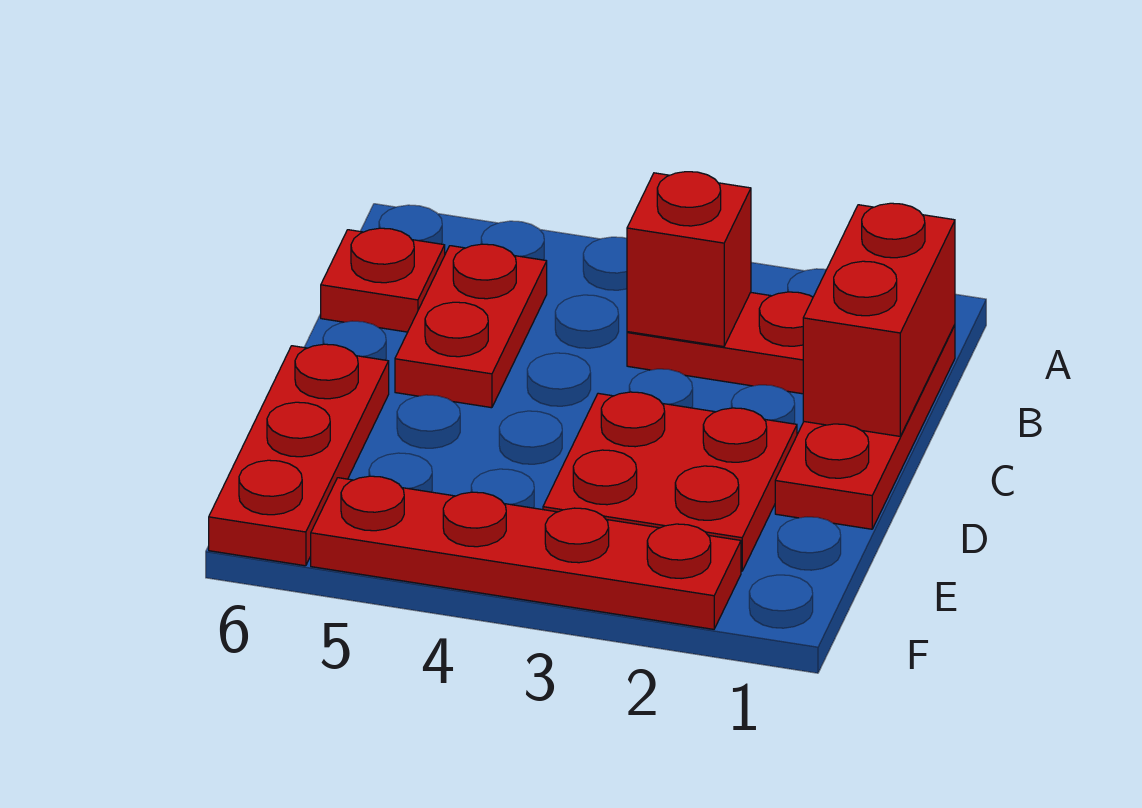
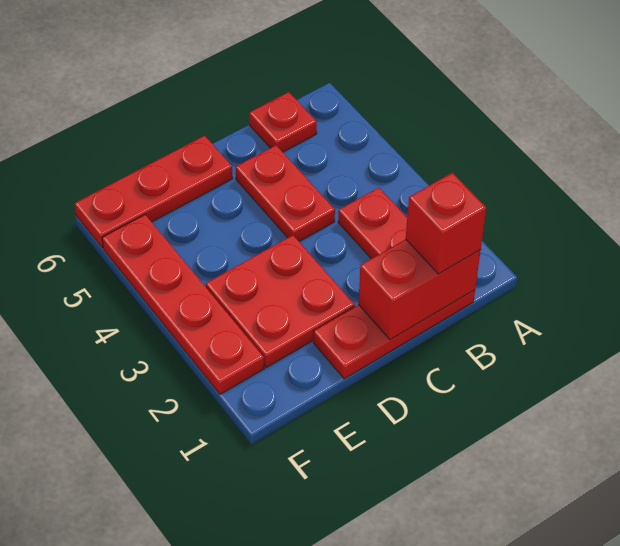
red 1x1 brick [627,172,751,347] -> red 1x1 brick moved to [406,173,486,274]
red 1x2 plate [395,244,547,408] -> red 1x2 plate turned to [236,145,335,242]

